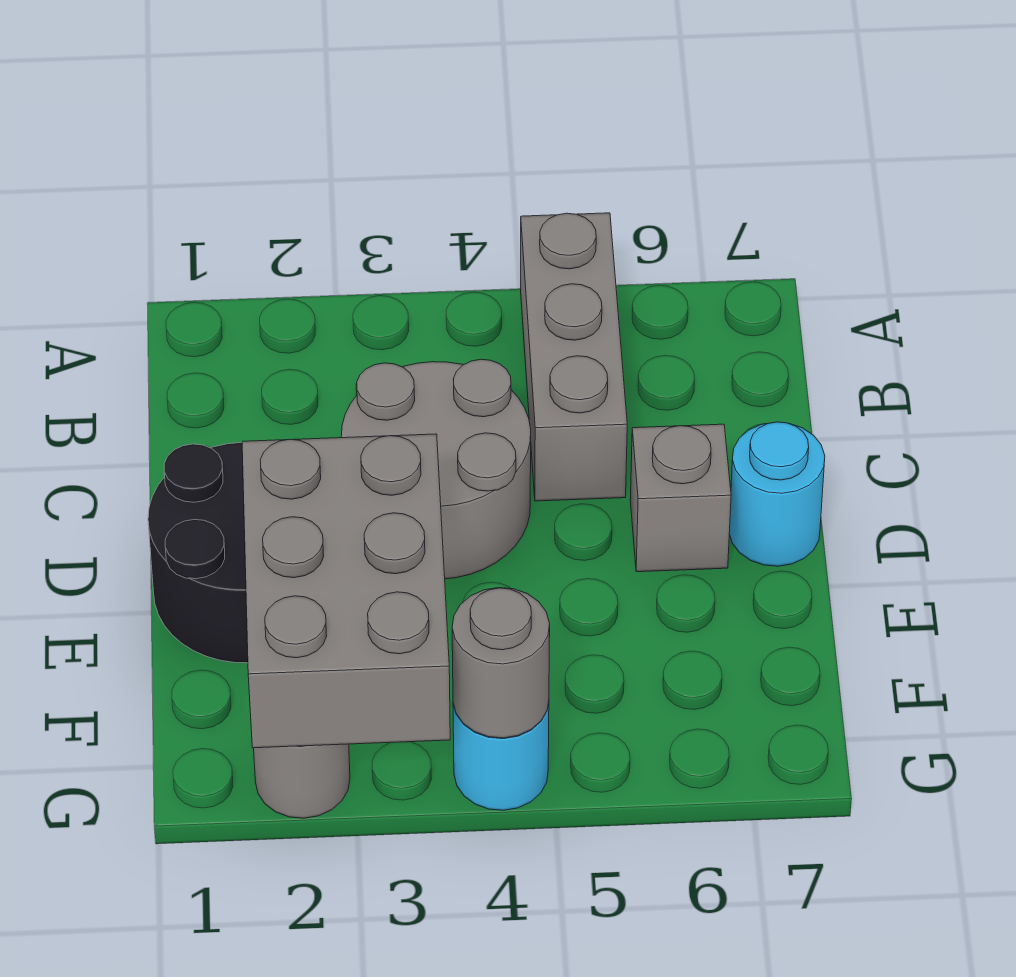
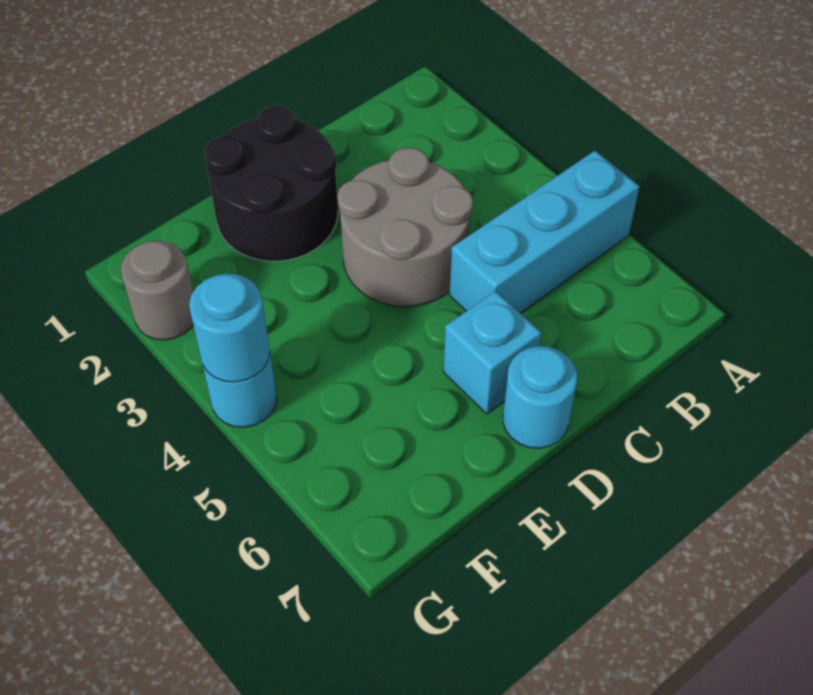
grey 1x3 brick [521,213,627,501] -> cyan 1x3 brick [450,151,640,313]
grey 1x1 brick [630,424,731,572] -> cyan 1x1 brick [443,291,541,414]
grey 2x3 brick [242,434,450,748] -> none
grey 1x1 round brick [452,588,550,738] -> cyan 1x1 round brick [189,274,270,382]

